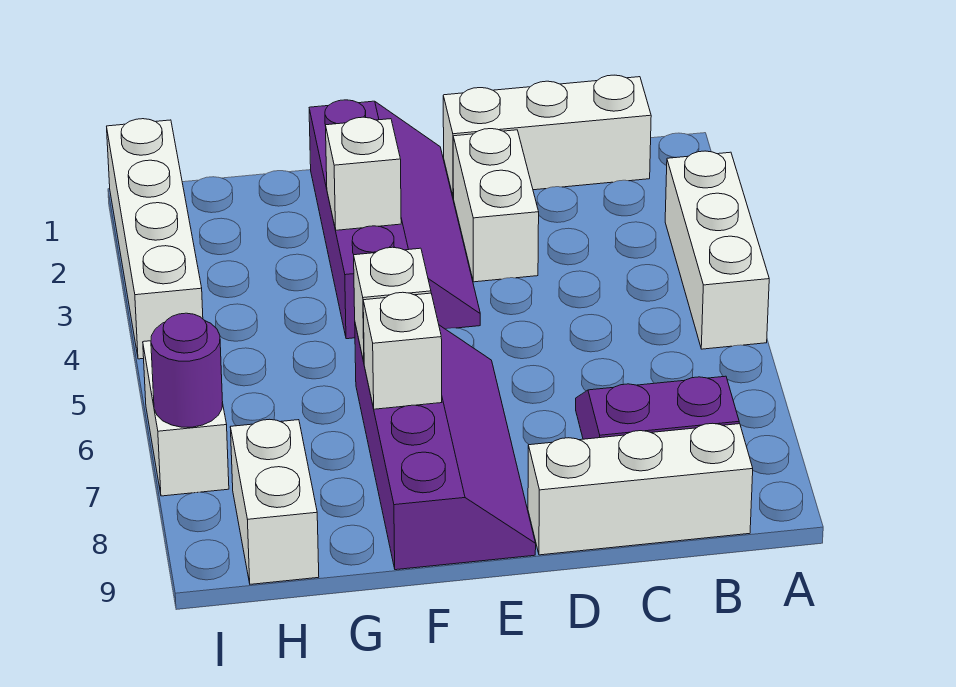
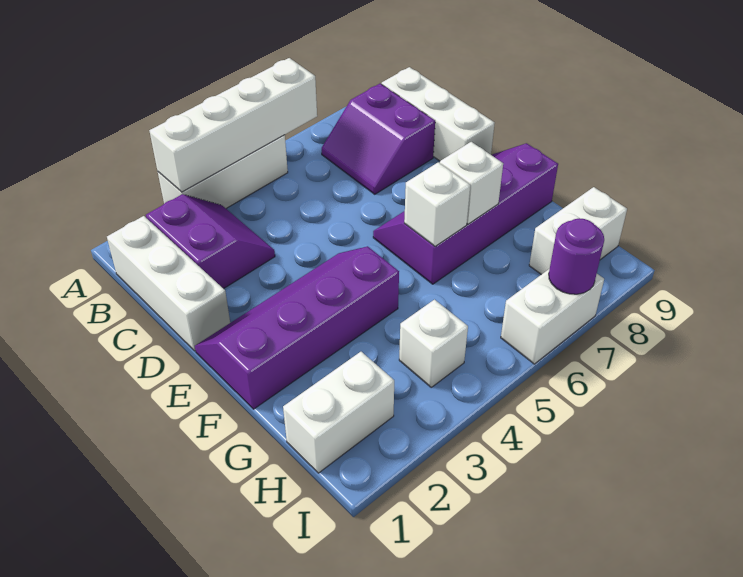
none -> purple 2x2 slope [146,194,275,289]
white 1x2 brick [453,129,539,282] -> white 1x2 brick moved to [283,352,394,473]
white 1x1 brick [325,117,401,230] -> white 1x1 brick moved to [399,300,468,387]
white 1x4 brick [107,119,203,359] -> white 1x4 brick moved to [149,58,317,192]

